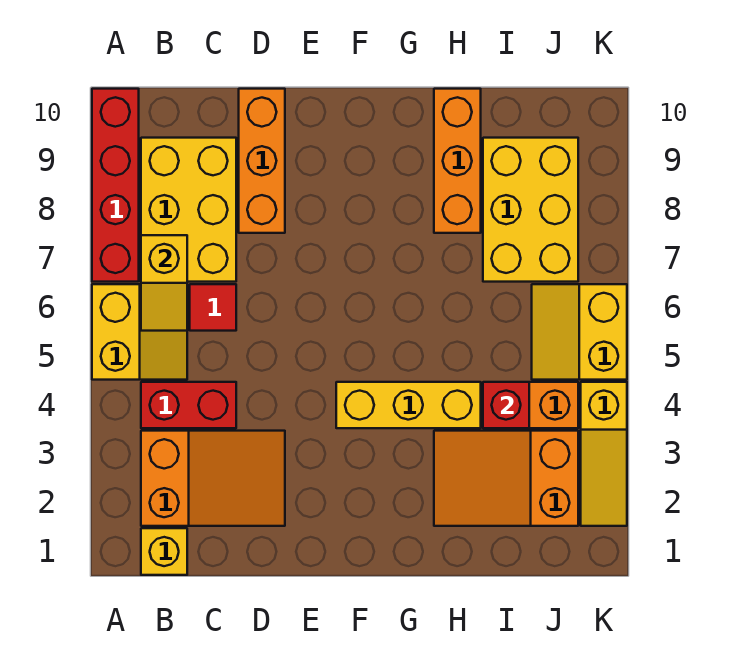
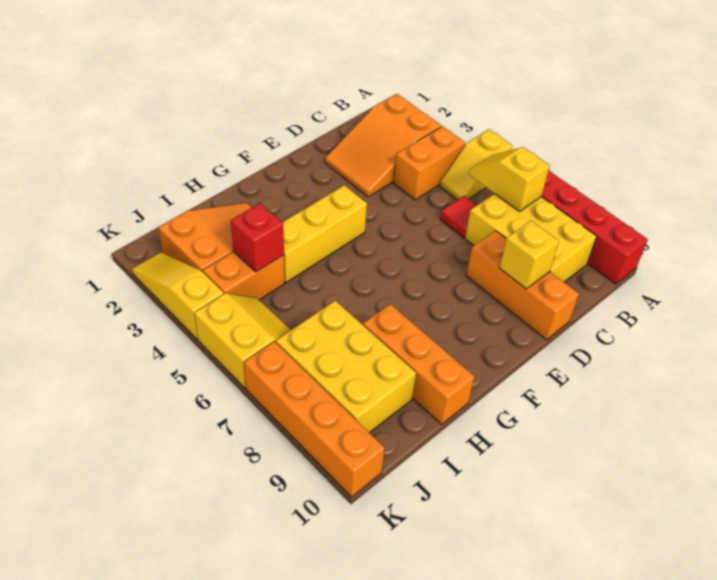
yellow 2x2 slope [92,284,187,380] -> yellow 1x2 slope [440,129,512,200]
yellow 1x1 brick [141,528,187,575] -> yellow 1x1 brick moved to [500,221,559,289]
red 1x2 brick [141,382,236,428] -> orange 1x2 brick [393,126,465,200]
none -> orange 1x4 brick [244,341,385,497]

